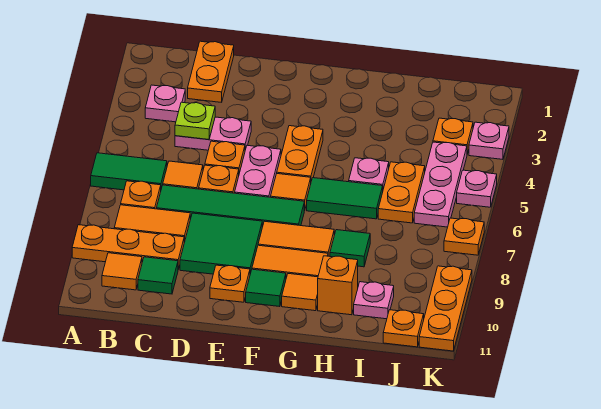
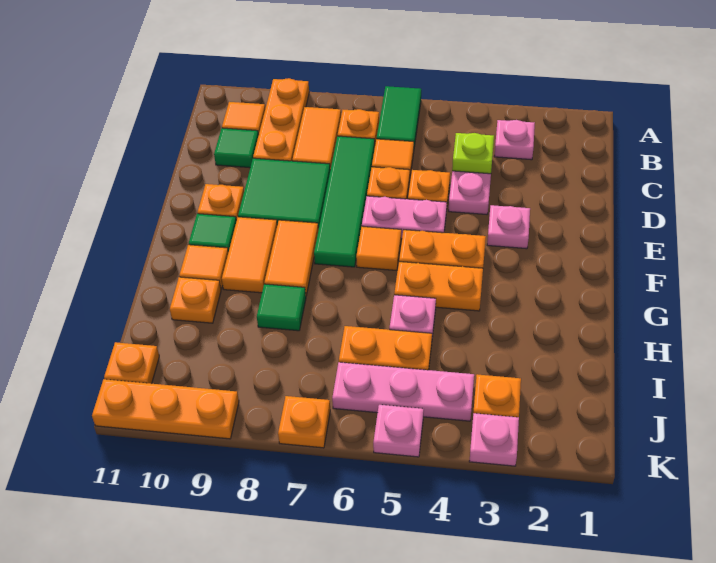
orange 1x2 plate [188,41,234,102] -> orange 1x2 plate moved to [394,262,483,311]
green 1x2 tile [307,178,383,219] -> none
orange 1x1 brick [318,256,358,315] -> orange 1x1 plate [170,277,221,323]
pink 1x1 plate [354,282,394,319] -> pink 1x1 plate moved to [487,205,530,249]

